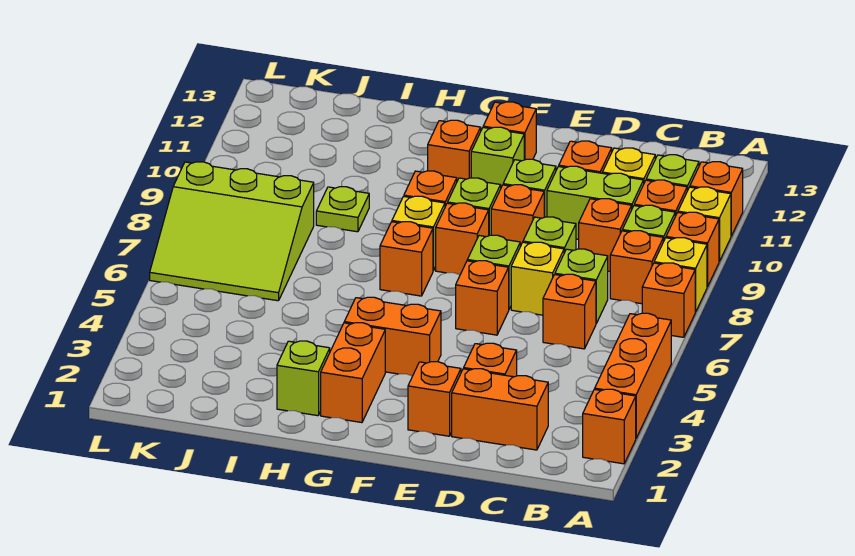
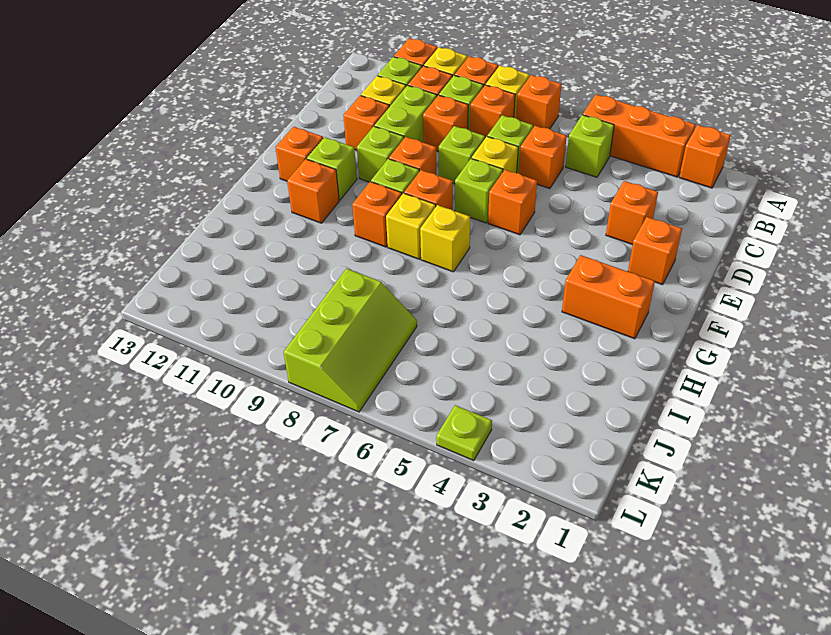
orange 1x2 brick [452,369,548,450] -> none
orange 1x2 brick [344,297,441,376] -> none
orange 1x1 brick [380,222,433,296] -> yellow 1x1 brick [420,205,470,272]
lime 1x1 brick [277,341,330,416] -> lime 1x1 brick moved to [566,115,614,177]
lime 1x1 plate [316,187,369,232] -> lime 1x1 plate moved to [436,405,492,461]
lime 3x3 slope [150,162,314,301] -> lime 2x3 slope [284,269,417,412]

